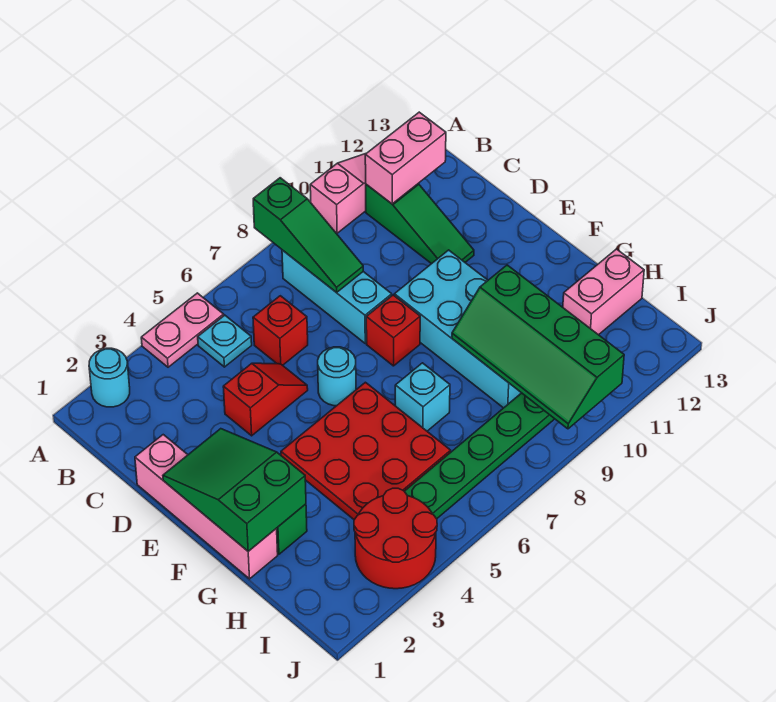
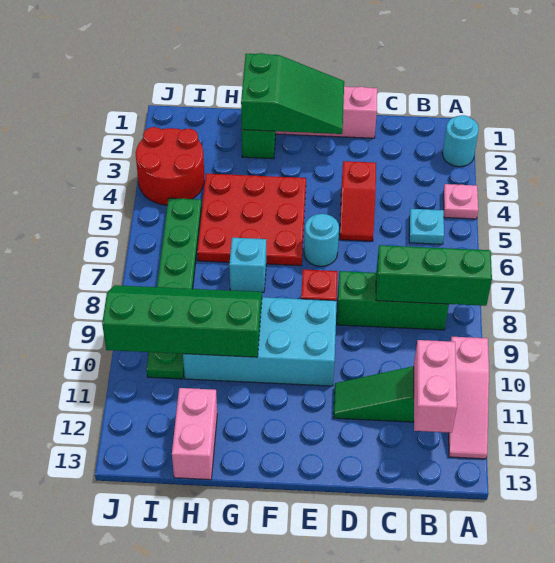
pink 1x2 plate [141,293,224,367] -> pink 1x1 plate [443,184,478,219]
green 1x3 slope [253,178,363,293] -> green 1x3 brick [376,245,492,306]
cyan 1x3 brick [282,250,392,343] -> green 1x3 brick [337,271,449,330]
red 1x1 brick [253,296,308,365] -> none

